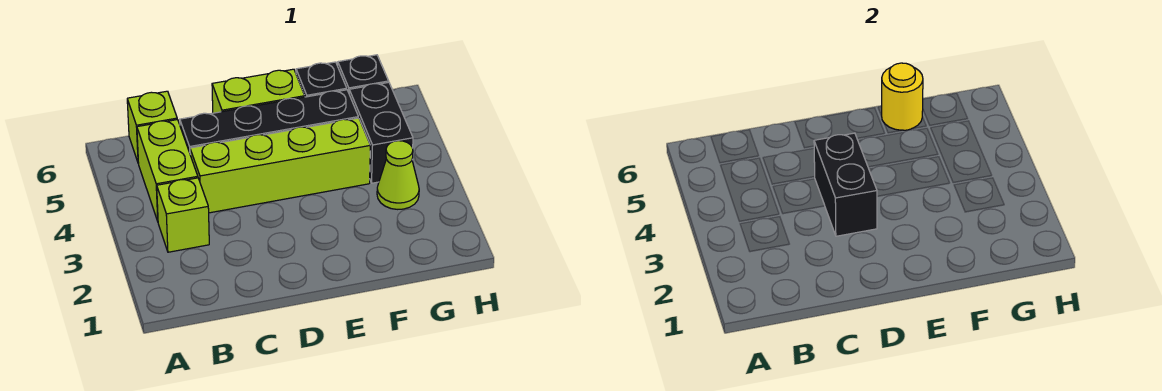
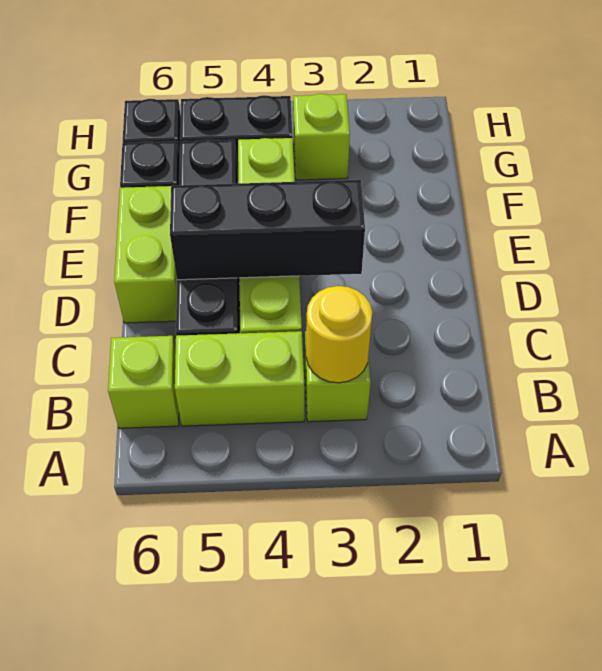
black 1x2 brick [814,133,877,236] -> black 1x3 brick [170,180,365,280]
yellow 1x1 round brick [882,63,923,130] -> yellow 1x1 round brick moved to [306,286,372,383]
lime 1x1 cone [377,141,419,209] -> lime 1x1 brick [293,94,350,180]

